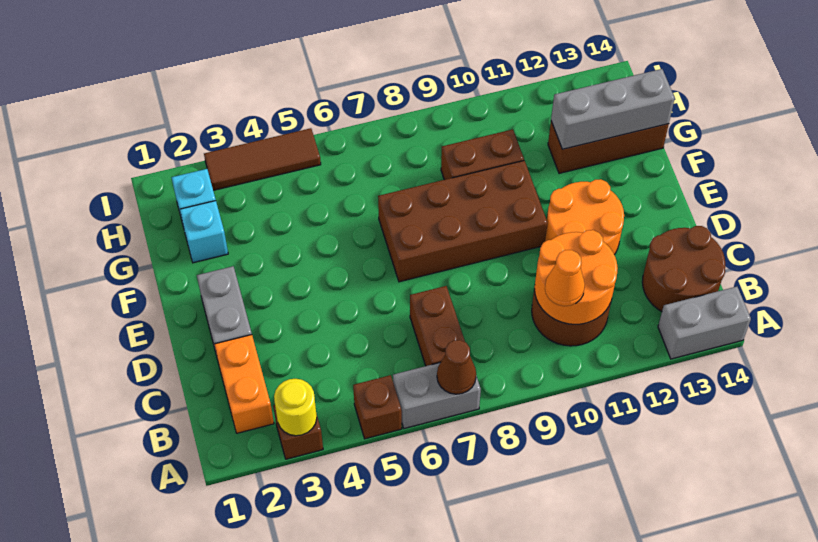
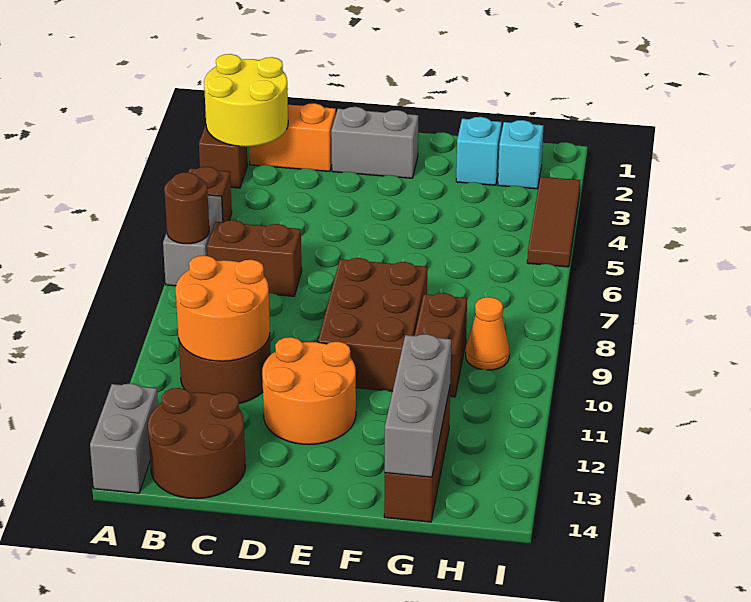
yellow 1x1 round brick [274,379,317,436] -> yellow 2x2 round brick [204,54,288,147]
brown 1x1 cone [437,340,476,394] -> brown 1x1 round brick [164,172,209,244]
orange 1x1 cone [545,250,585,306] -> orange 1x1 cone moved to [466,297,509,370]
brown 2x4 brick [378,160,548,282] -> brown 2x3 brick [318,258,427,391]

